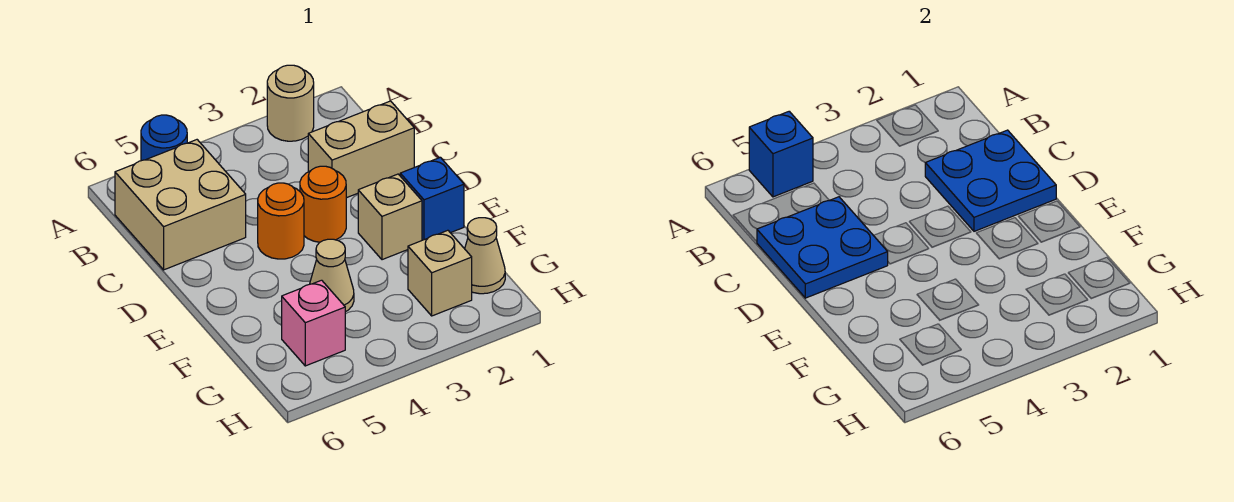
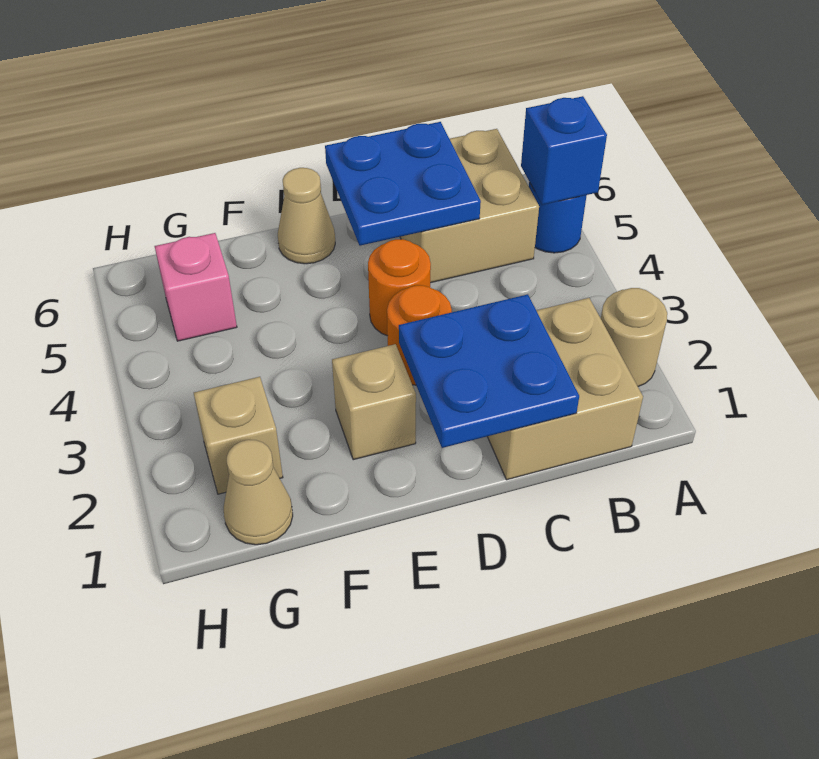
tan 1x2 brick [308,101,414,198] -> tan 2x2 brick [487,298,643,480]
blue 1x1 brick [400,157,464,240] -> none
tan 1x1 cone [310,239,354,312] -> tan 1x1 cone moved to [278,168,335,264]

